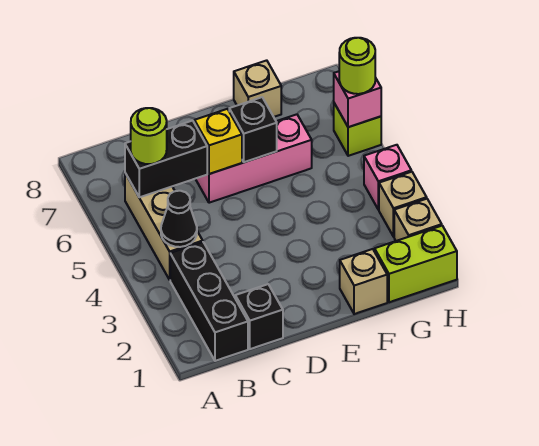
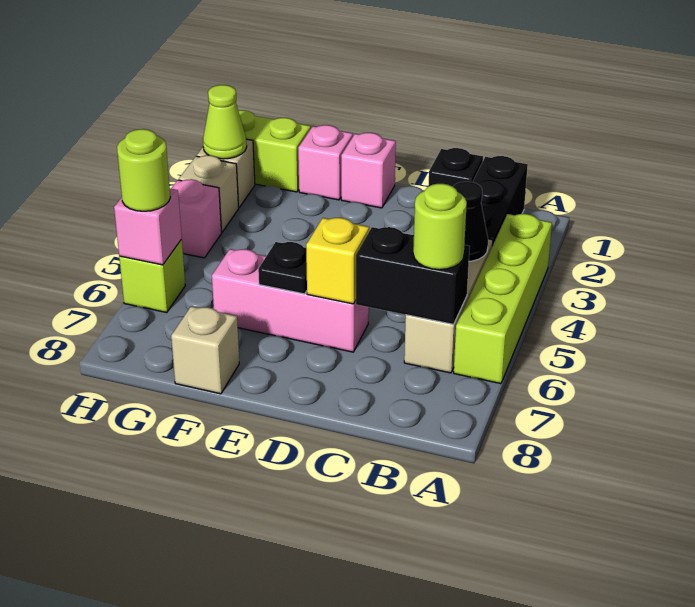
none -> lime 1x4 brick [454,214,552,384]
none -> pink 1x1 brick [341,133,396,208]
black 1x1 brick [229,97,277,162] -> black 1x1 plate [258,242,307,294]
tan 1x1 brick [340,249,387,314] -> pink 1x1 brick [298,125,353,200]
none -> lime 1x1 cone [203,85,247,159]

